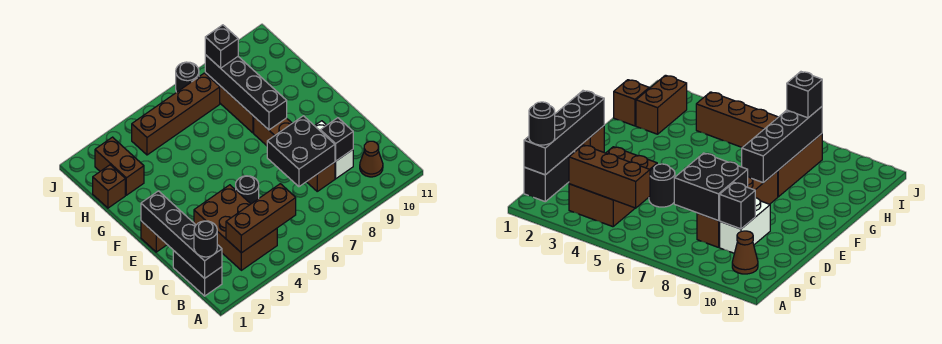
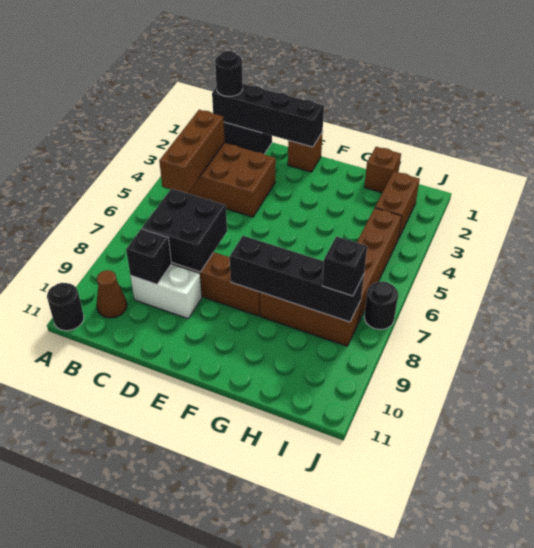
black 1x1 round brick [235,176,259,204] -> black 1x1 round brick moved to [47,283,84,331]
brown 1x2 brick [95,137,144,195] -> brown 1x2 brick turned to [375,171,420,239]

